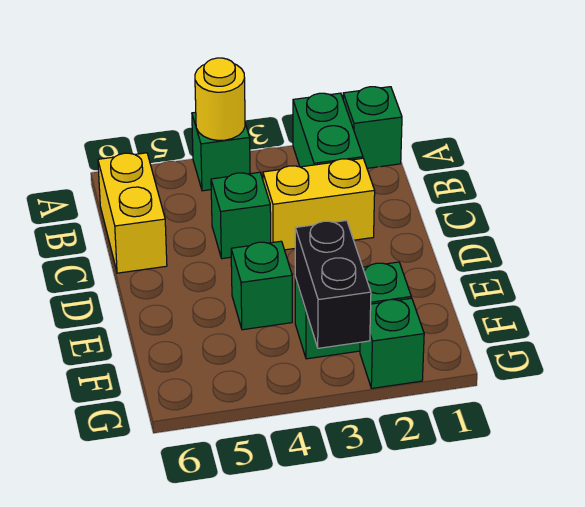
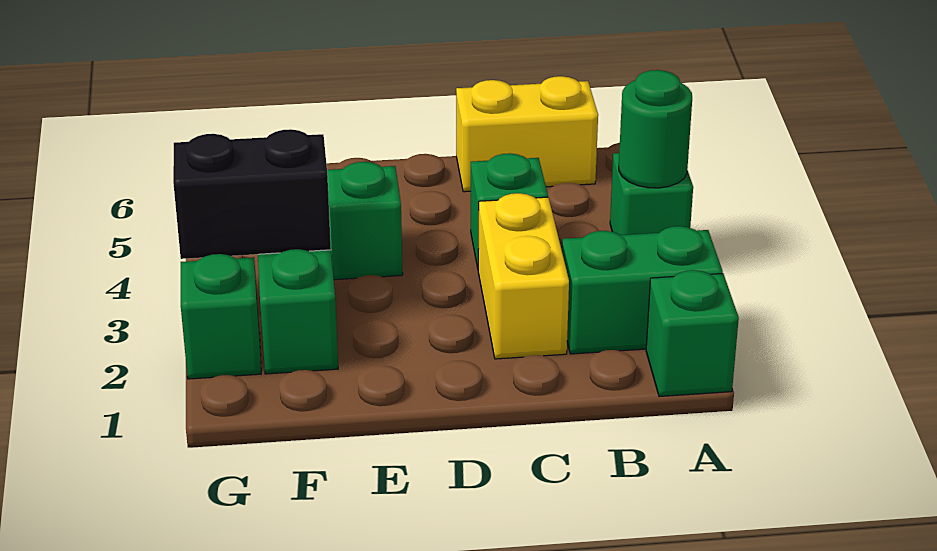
yellow 1x1 round brick [195,58,245,140] -> green 1x1 round brick [619,70,692,188]

